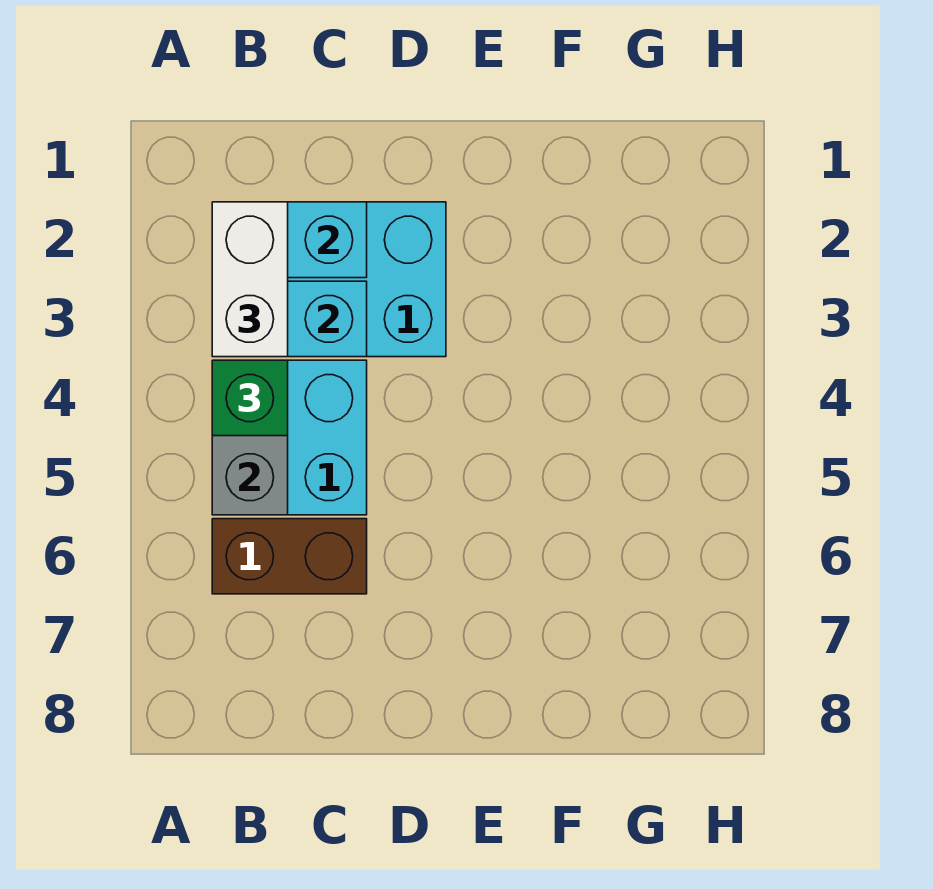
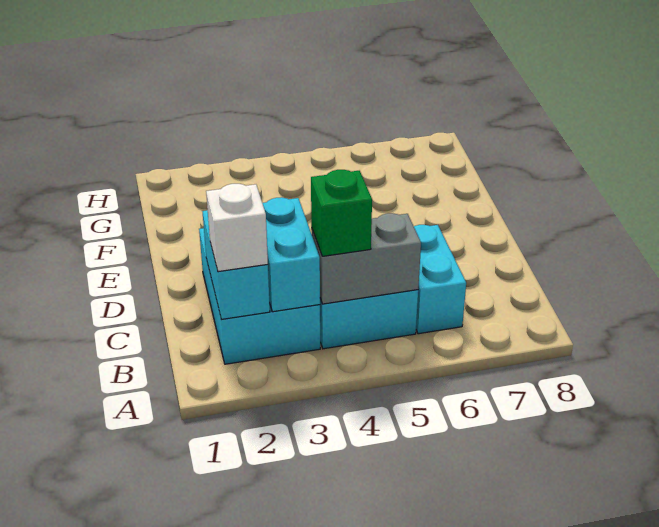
white 1x2 brick [212,202,288,357] -> white 1x1 brick [206,184,268,272]
brown 1x2 brick [212,519,367,594] -> cyan 1x2 brick [414,225,466,334]

